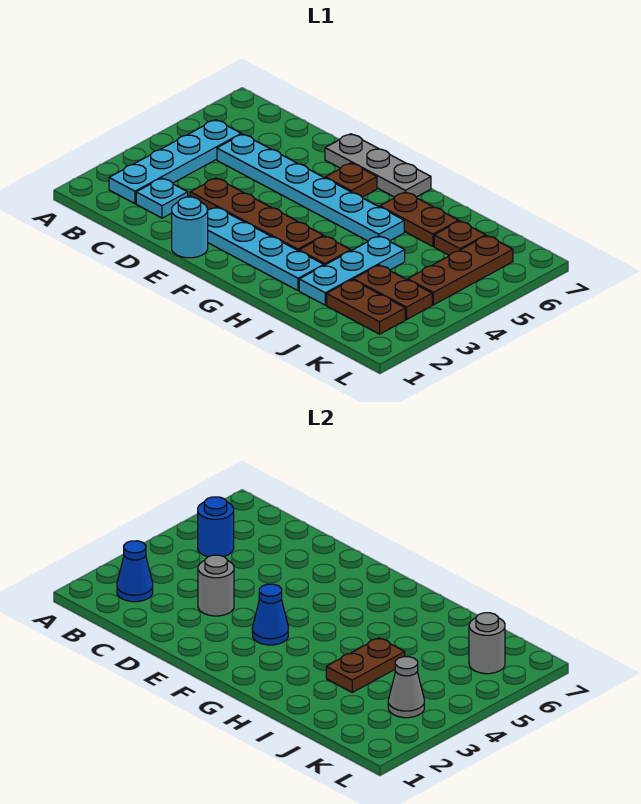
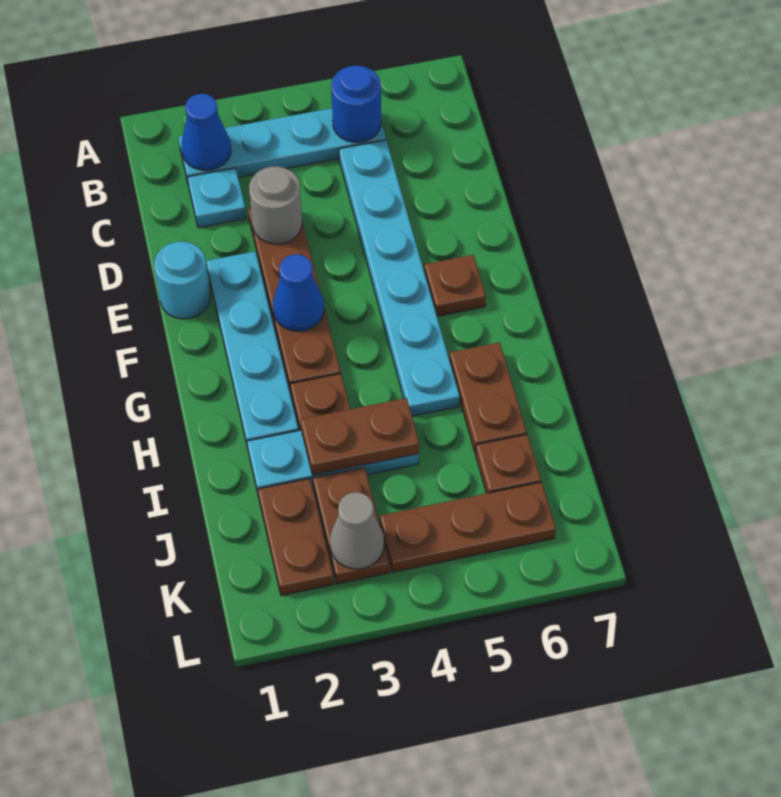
grey 1x3 plate [325,134,431,197] -> none
grey 1x1 round brick [469,613,505,674] -> none

